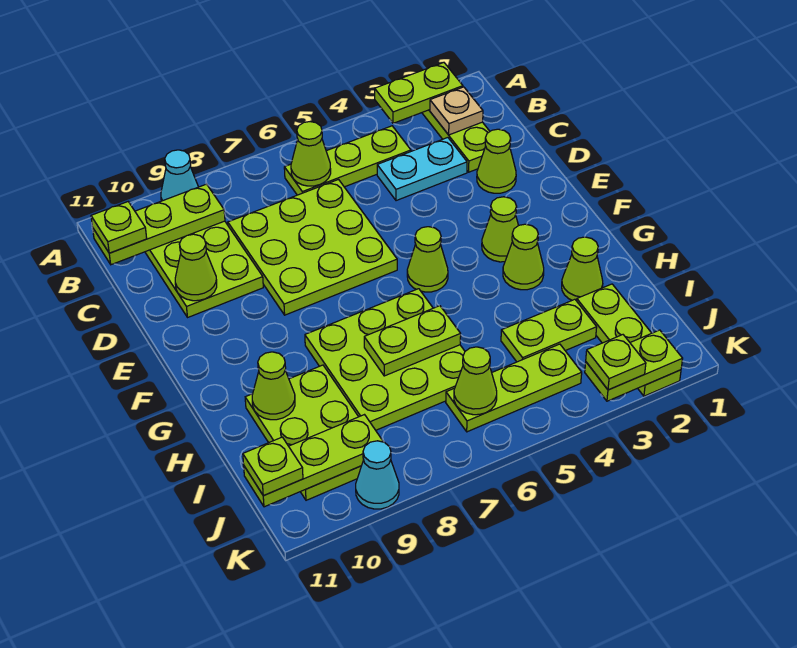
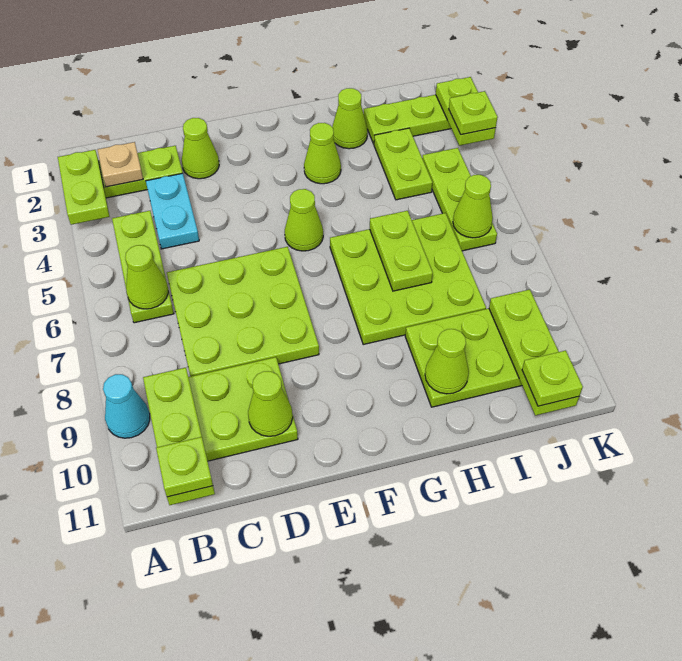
lime 1x1 cone [482,197,518,262] -> none
cyan 1x1 cone [356,441,399,509] -> none

